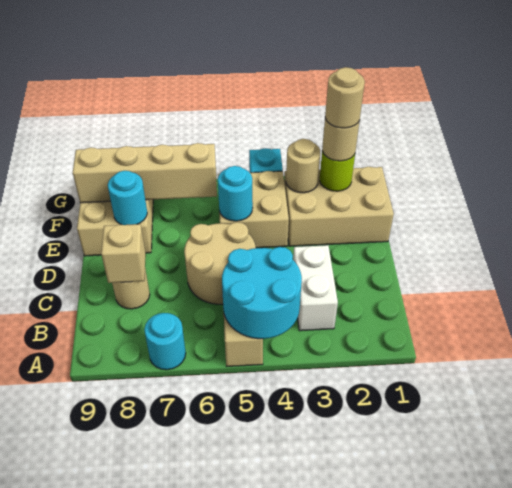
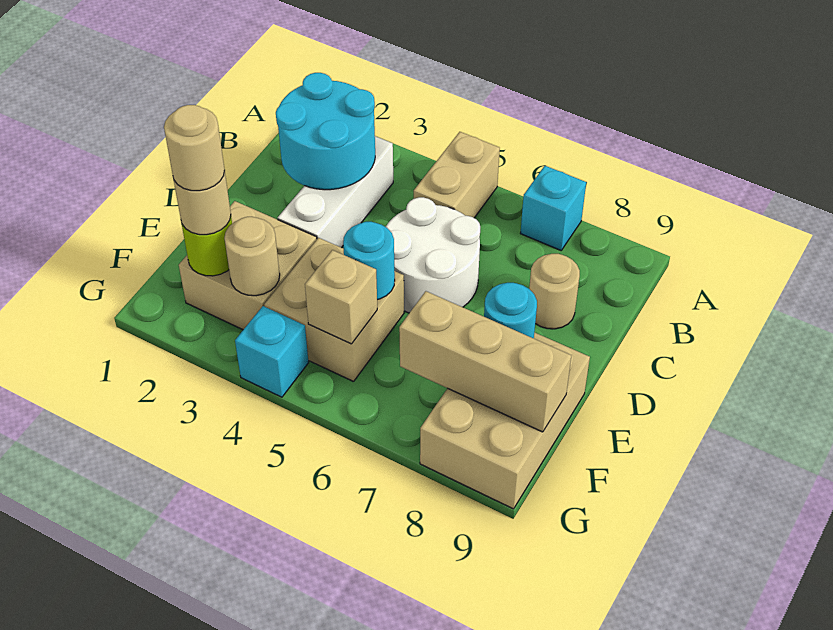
cyan 2x2 round brick [222,247,302,339] -> cyan 2x2 round brick moved to [276,73,375,190]
cyan 1x1 round brick [144,313,186,370] -> cyan 1x1 brick [520,166,586,250]
white 1x2 brick [293,245,338,331] -> white 1x3 brick [278,136,393,248]
tan 2x2 round brick [184,222,256,304] -> white 2x2 round brick [386,197,480,313]
tan 1x1 brick [101,224,146,283] -> tan 1x1 brick moved to [305,250,377,344]
tan 2x3 brick [284,167,394,246] -> tan 2x2 brick [179,201,317,330]
tan 1x4 brick [73,143,217,203] -> tan 1x3 brick [399,291,571,432]

